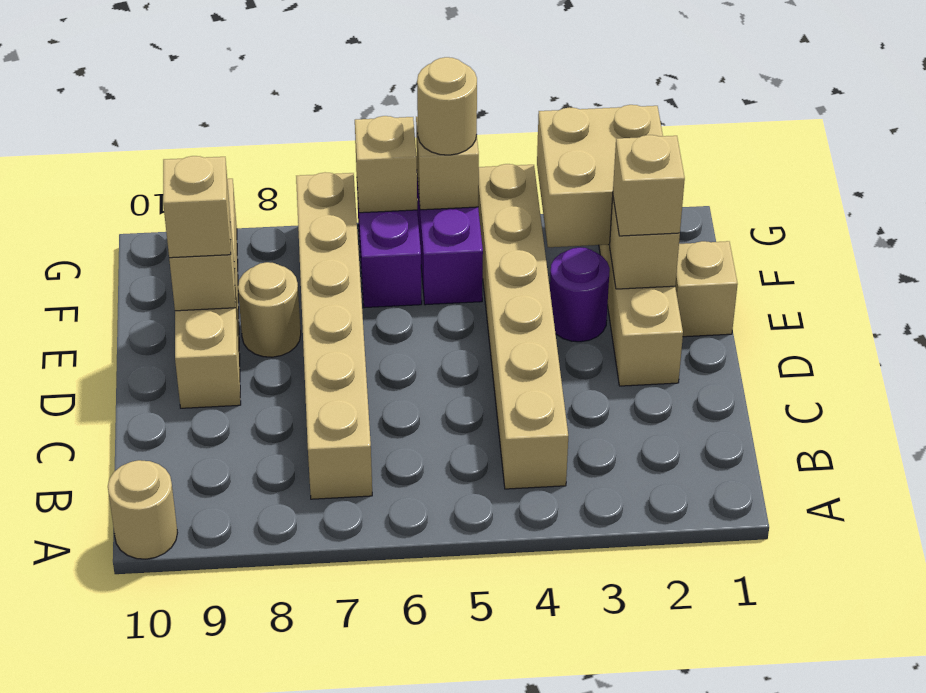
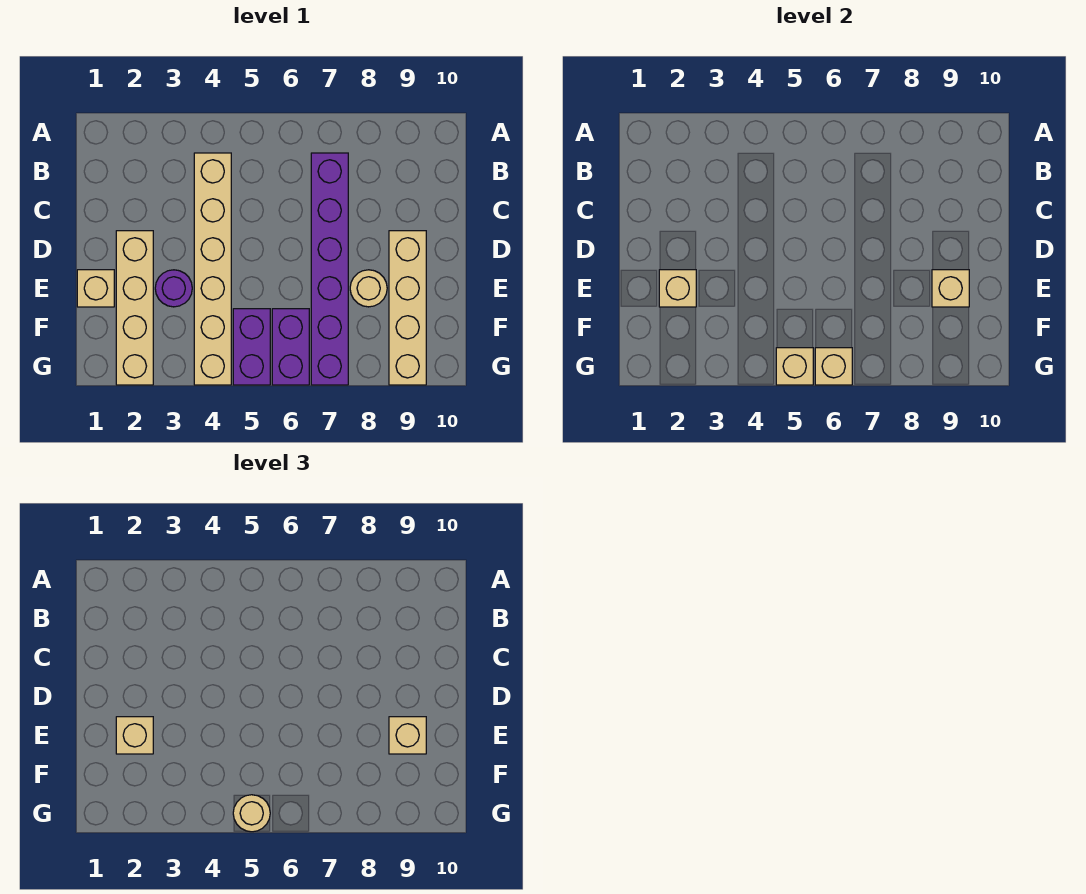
tan 1x1 round brick [108,460,177,559] -> none
tan 1x6 brick [296,172,372,499] -> purple 1x6 brick [311,153,348,385]
tan 2x2 brick [537,105,663,247] -> none

